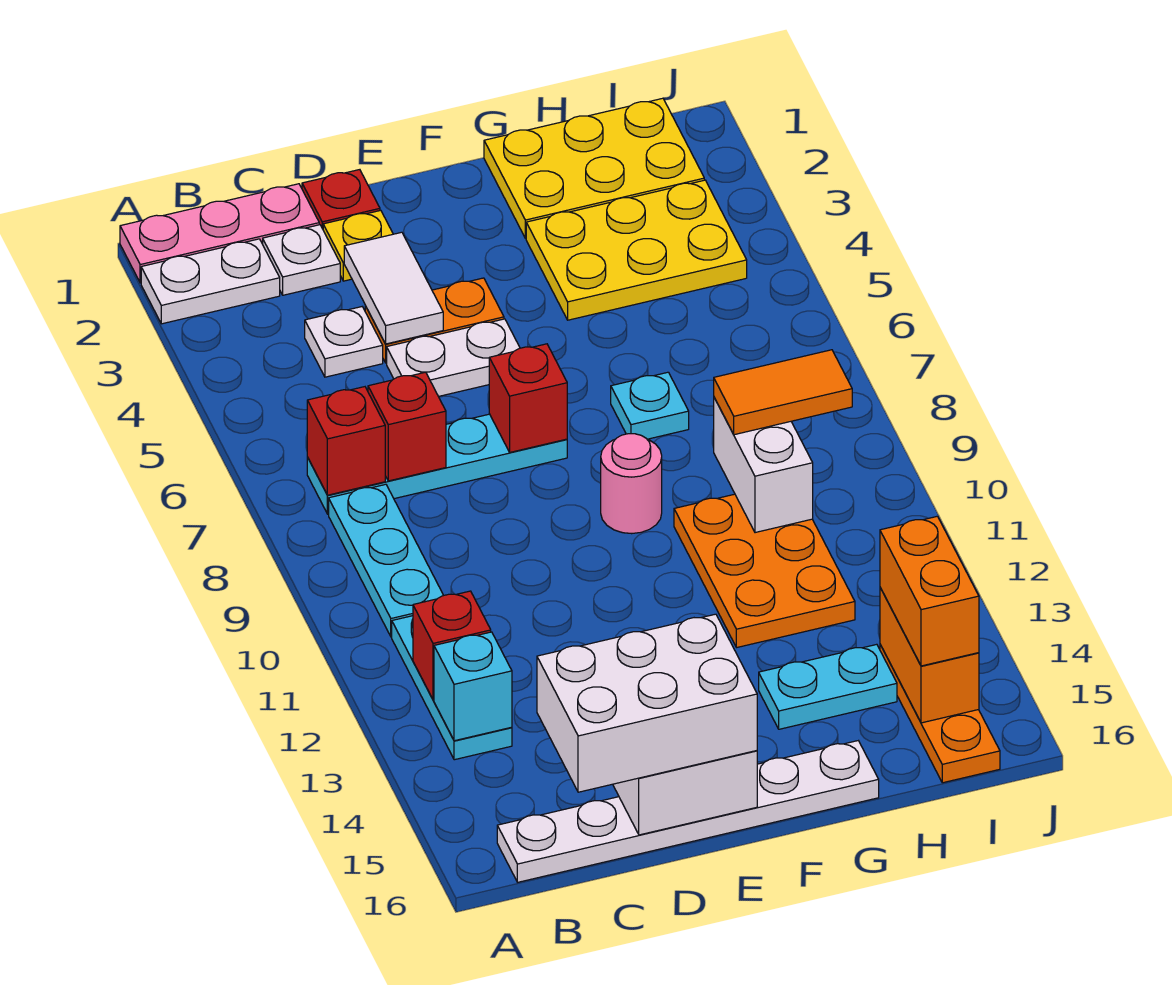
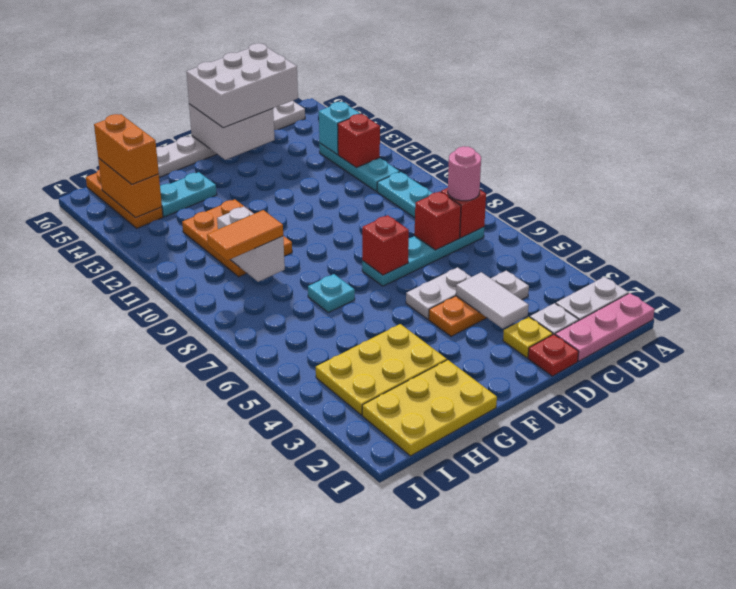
pink 1x1 round brick [601,434,662,534] -> pink 1x1 round brick moved to [448,146,481,201]

